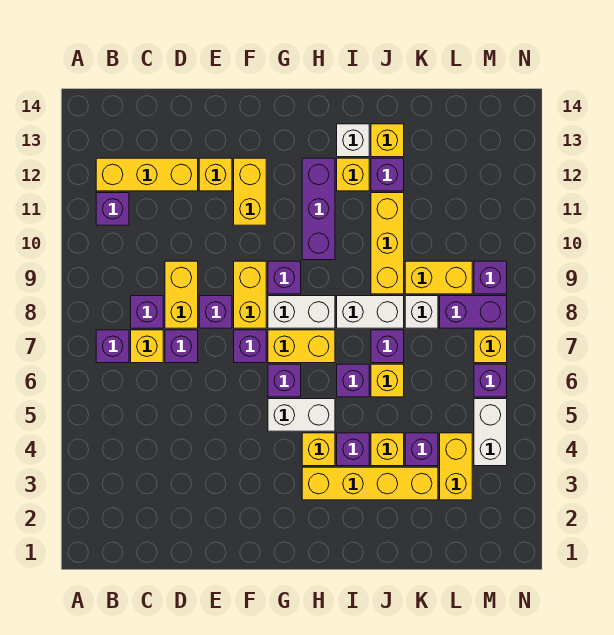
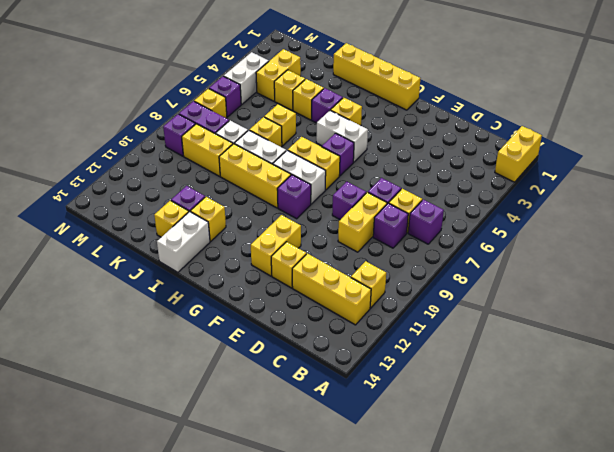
purple 1x1 brick [96,193,129,225] -> yellow 1x1 brick [351,261,386,308]
purple 1x1 brick [234,330,266,363] -> none
yellow 1x2 brick [234,261,266,328] -> yellow 1x2 brick moved to [495,126,542,182]
yellow 1x4 brick [302,467,438,500] -> yellow 1x4 brick moved to [333,43,421,110]
purple 1x3 brick [302,158,335,260] -> none
purple 1x1 brick [337,364,369,397] -> none
white 1x1 brick [337,124,369,157] -> white 1x2 brick [157,212,210,272]
purple 1x1 brick [371,330,404,363] -> yellow 1x1 brick [249,117,282,147]
yellow 1x3 brick [371,193,404,294] -> yellow 1x3 brick turned to [219,144,291,208]
purple 1x1 brick [405,433,438,466] -> yellow 1x1 brick [274,70,305,110]

